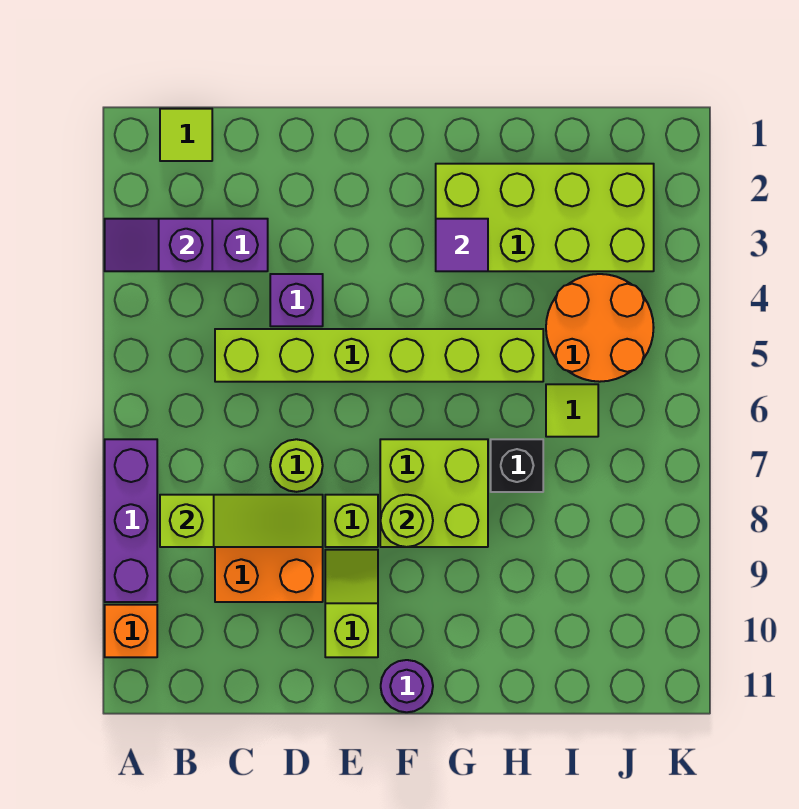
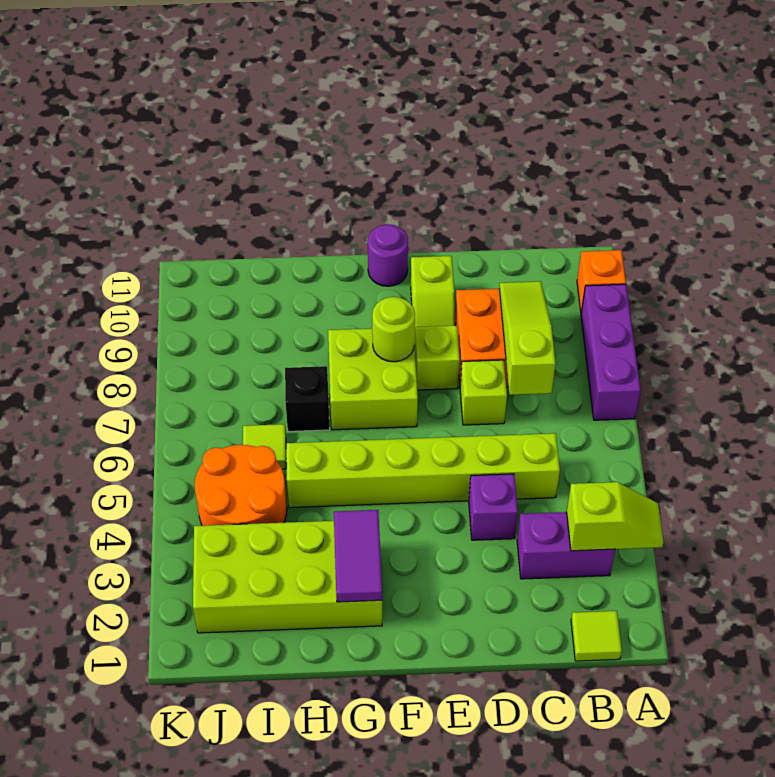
purple 1x2 slope [105,219,212,271] -> lime 1x2 slope [567,482,664,551]
lime 1x3 slope [160,495,323,547] -> lime 1x3 slope turned to [499,281,556,395]
lime 1x1 round brick [270,439,323,492] -> lime 1x1 brick [460,360,507,425]
purple 1x1 tile [436,219,488,271] -> purple 1x2 tile [334,510,382,602]

